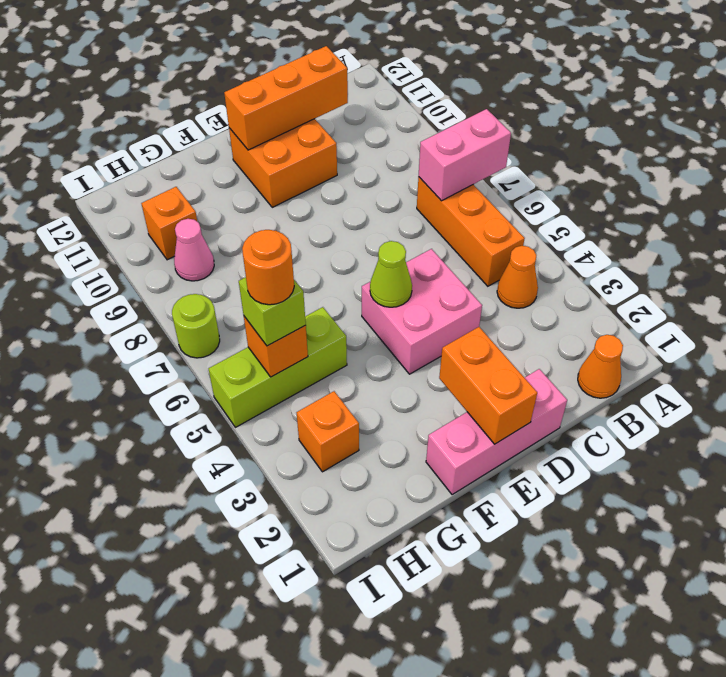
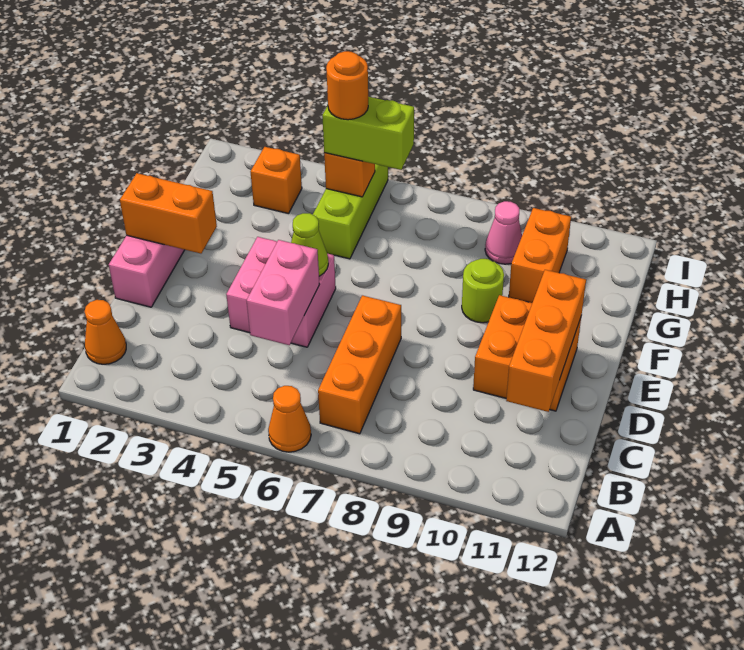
pink 1x2 brick [419,109,511,201] -> pink 1x2 brick moved to [246,240,320,345]
orange 1x1 cone [497,246,538,308] -> orange 1x1 cone moved to [268,386,311,452]
orange 1x3 brick [417,177,525,286] -> orange 1x3 brick turned to [318,295,401,434]
lime 1x1 brick [239,277,306,346] -> lime 1x2 brick [322,97,414,170]
orange 1x1 brick [141,187,197,260] -> orange 1x2 brick [509,208,571,303]
lime 1x1 round brick [172,294,220,358] -> lime 1x1 round brick moved to [462,259,504,323]

